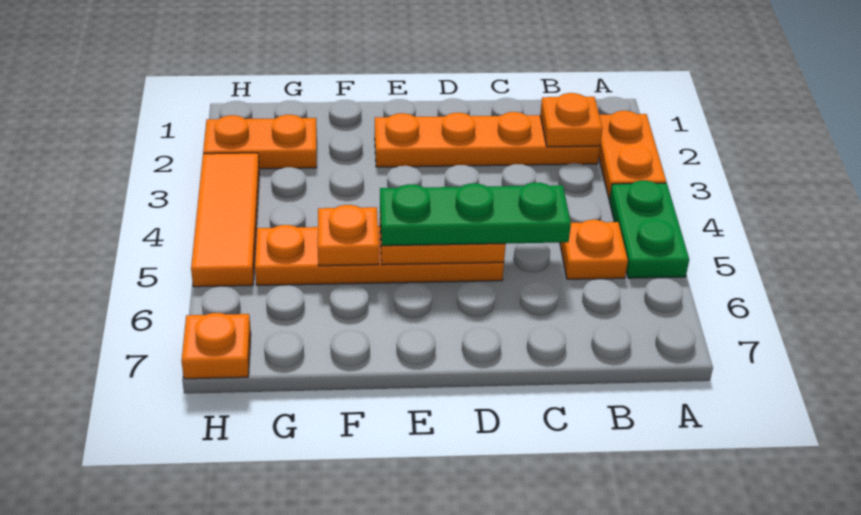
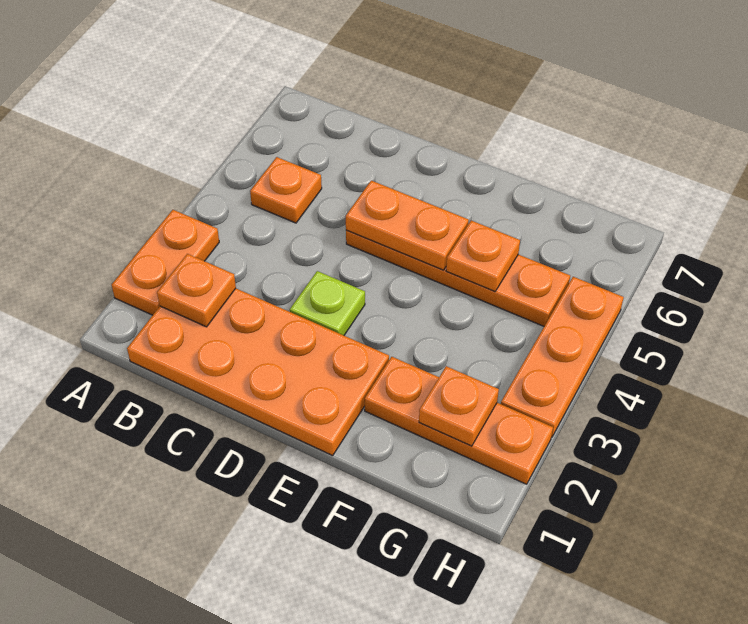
green 1x2 plate [609,180,689,278] -> none
orange 1x4 plate [375,112,600,167] -> orange 2x4 plate [127,289,389,456]
green 1x3 plate [380,183,571,246] -> none
none -> lime 1x1 plate [290,271,365,335]
orange 1x2 plate [203,115,317,169] -> orange 1x3 plate [365,357,553,484]
orange 1x3 tile [191,153,259,287] -> orange 1x3 plate [501,277,624,437]
orange 1x1 plate [181,313,251,379] -> orange 1x1 plate moved to [419,366,499,446]

